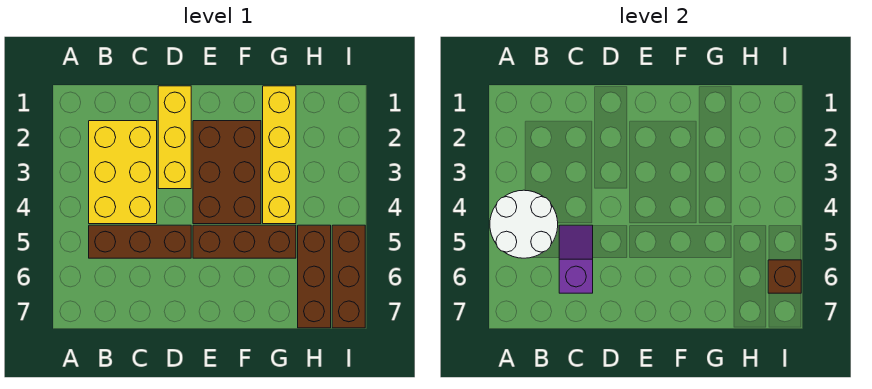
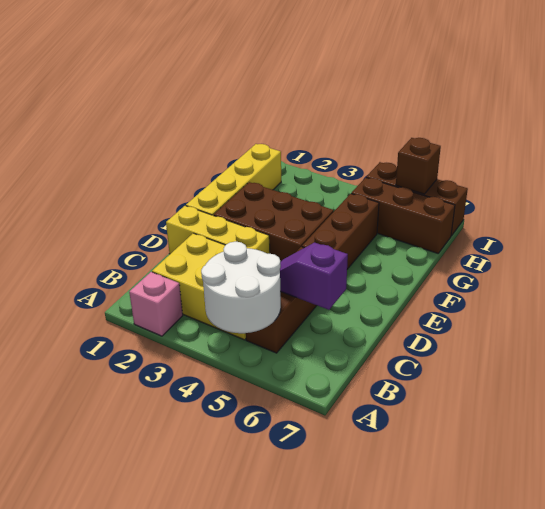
none -> pink 1x1 brick [129,272,183,336]
yellow 1x4 brick [263,86,296,224] -> yellow 1x4 brick turned to [186,144,281,216]

